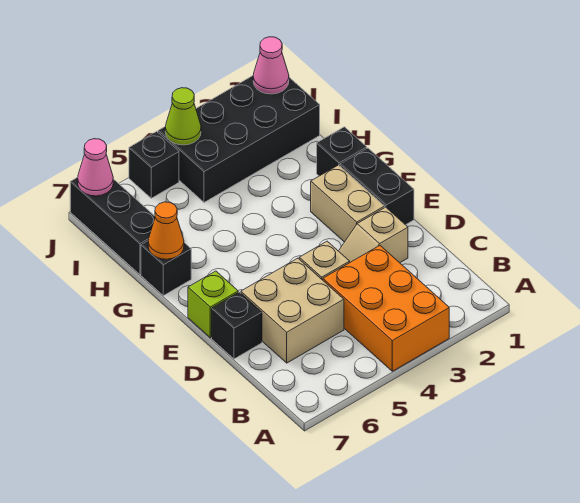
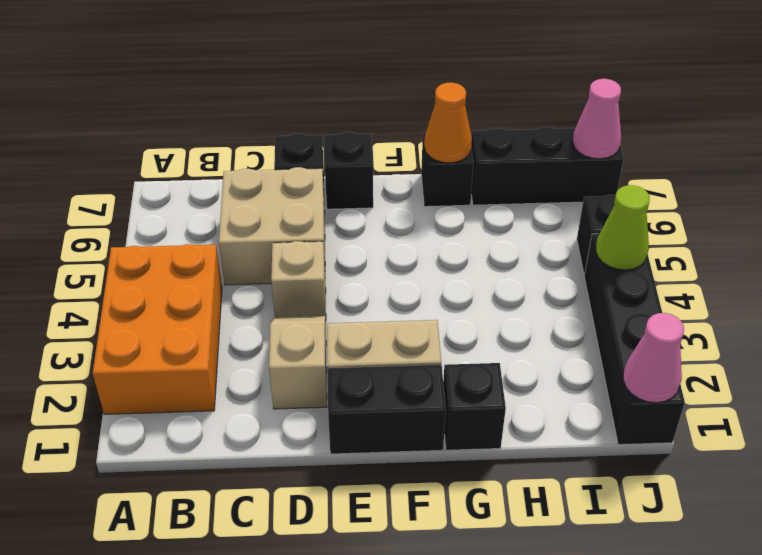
orange 2x3 brick [323,245,449,371] -> orange 2x3 brick turned to [93,244,222,414]
lime 1x1 brick [188,271,238,338] -> black 1x1 brick [324,132,373,209]
black 2x4 brick [158,76,320,202] -> black 1x4 brick [584,234,685,445]

